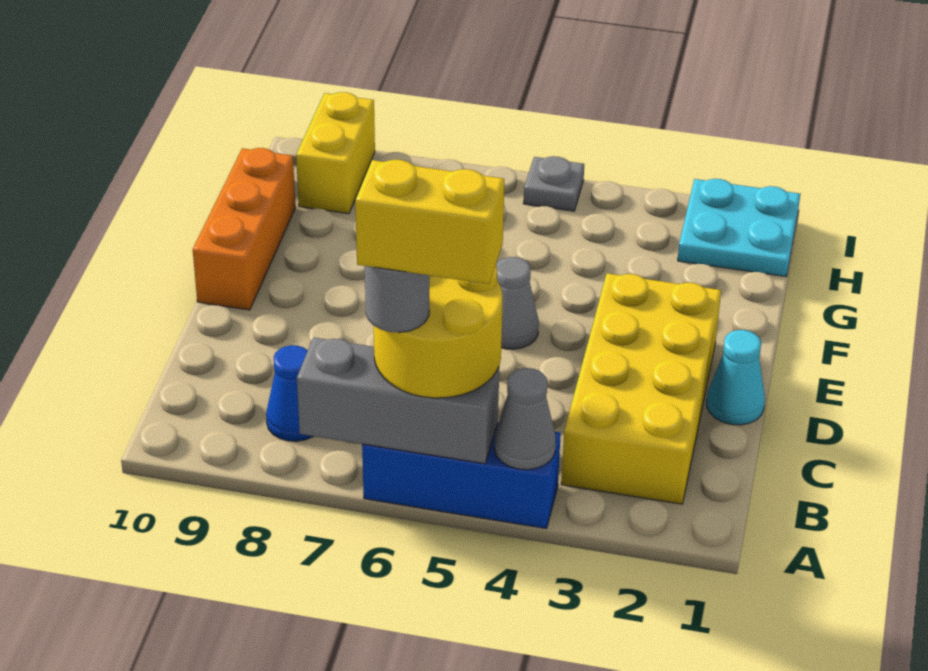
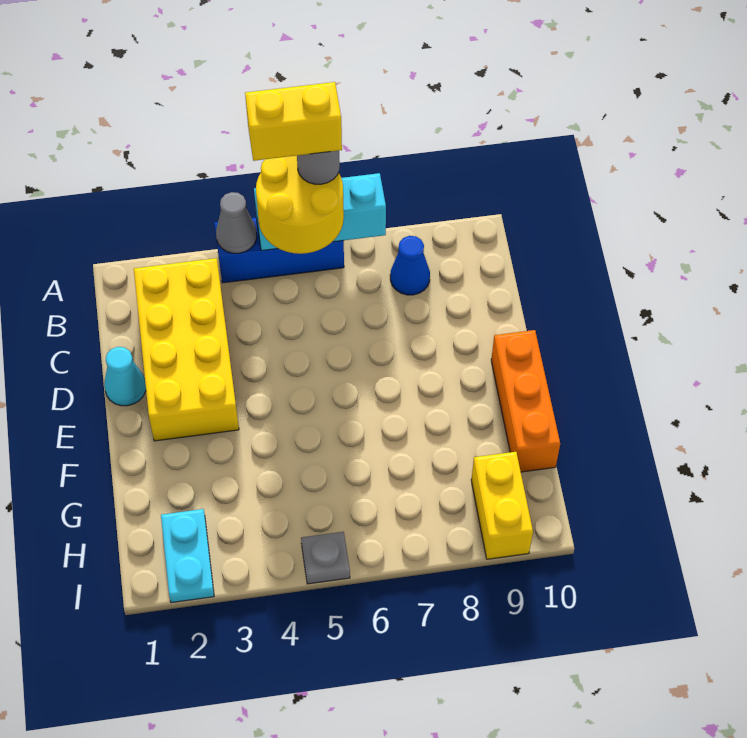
grey 1x3 brick [297,337,499,464] -> cyan 1x3 brick [254,173,386,251]
grey 1x1 cone [496,257,539,349] -> none
cyan 2x2 plate [678,179,800,277] -> cyan 1x2 plate [161,509,214,603]

